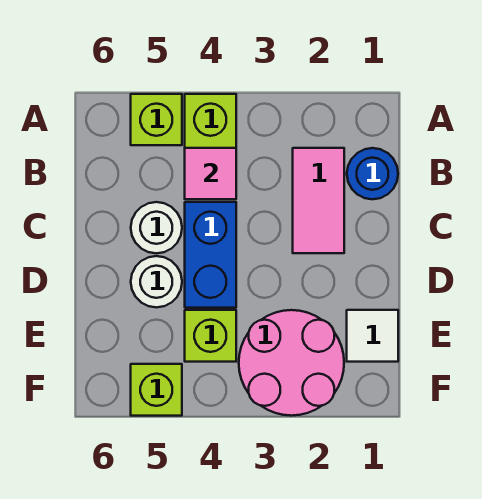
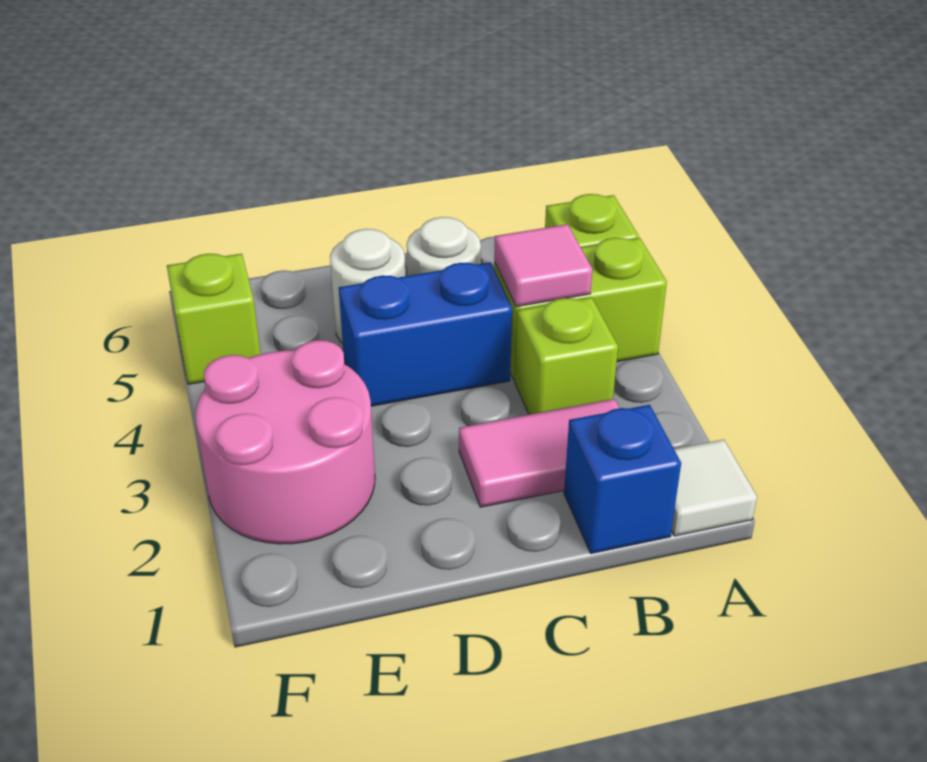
blue 1x1 round brick [347,148,398,199] -> blue 1x1 brick [564,405,681,554]
white 1x1 tile [347,310,398,362] -> white 1x1 tile moved to [671,440,757,536]
lime 1x1 brick [185,310,236,362] -> lime 1x1 brick moved to [515,297,618,415]

